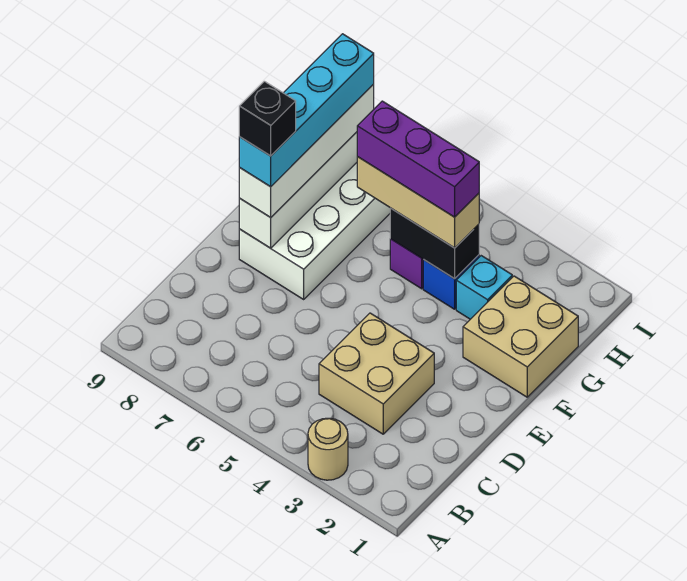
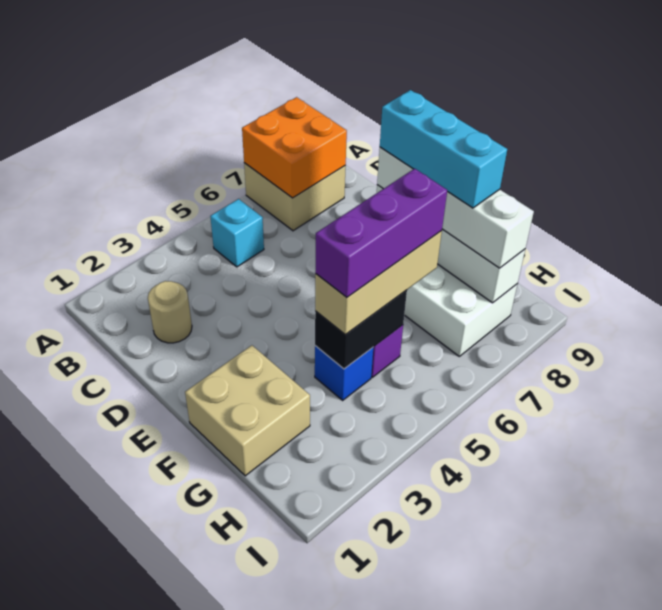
tan 1x1 round brick [308,418,348,480] -> tan 1x1 round brick moved to [148,281,192,343]
none -> orange 2x2 brick [242,97,347,198]
tan 2x2 brick [319,313,434,434] -> tan 2x2 brick moved to [244,163,346,231]
cyan 1x4 brick [239,34,374,187] -> cyan 1x3 brick [380,90,507,208]
black 1x1 brick [239,81,296,156] -> none
cyan 1x1 brick [456,256,512,319] -> cyan 1x1 brick moved to [210,199,264,267]

